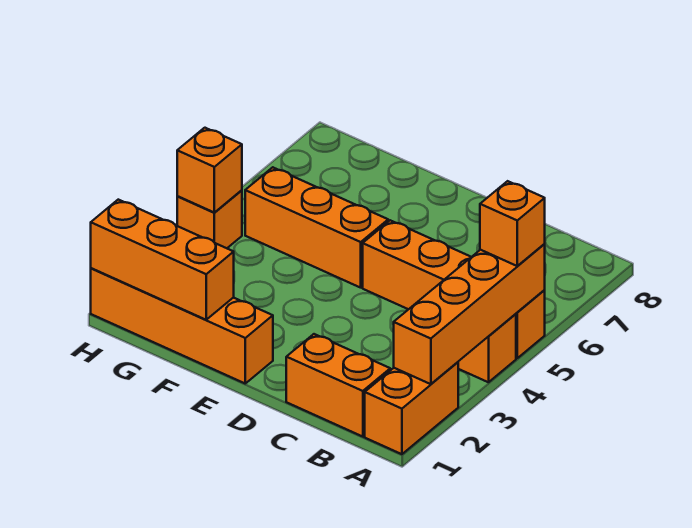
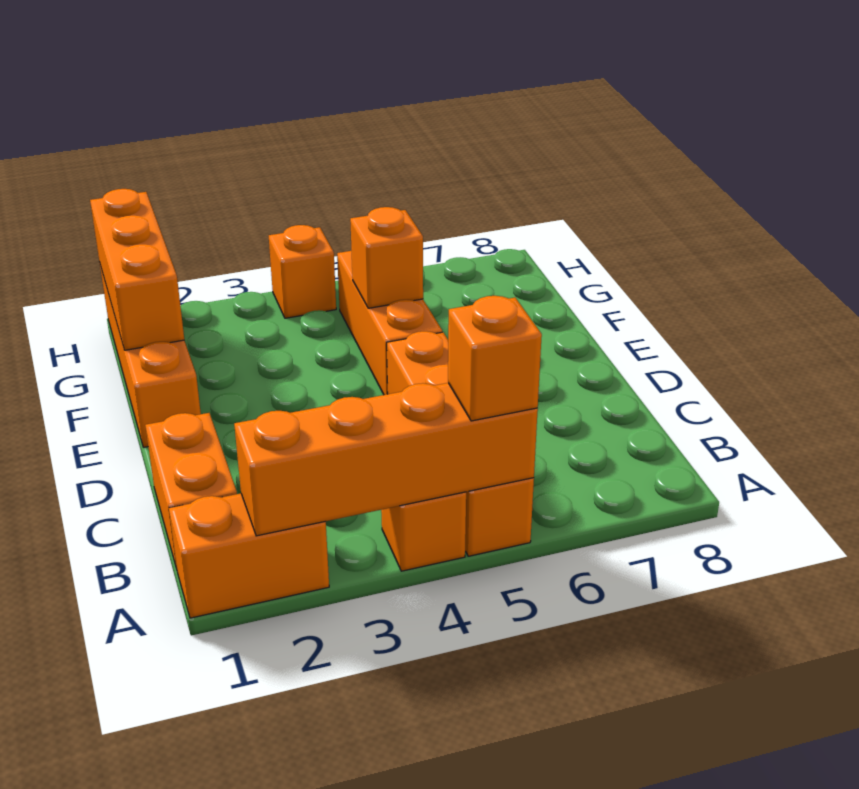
orange 1x1 brick [177,128,242,212] -> orange 1x1 brick moved to [350,207,423,308]

